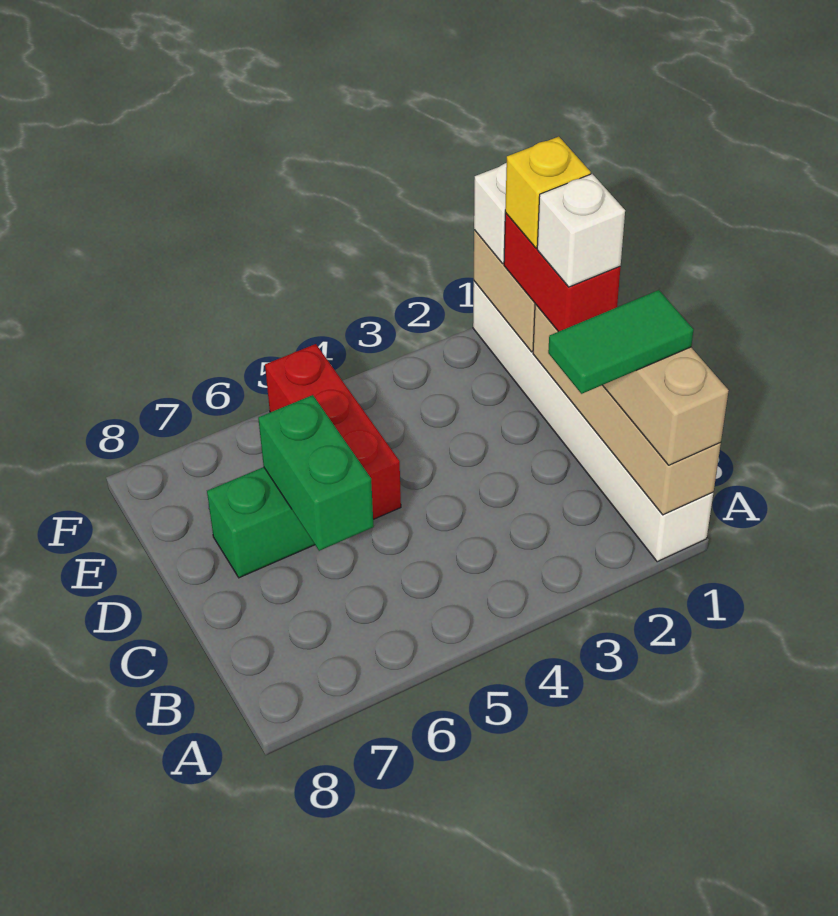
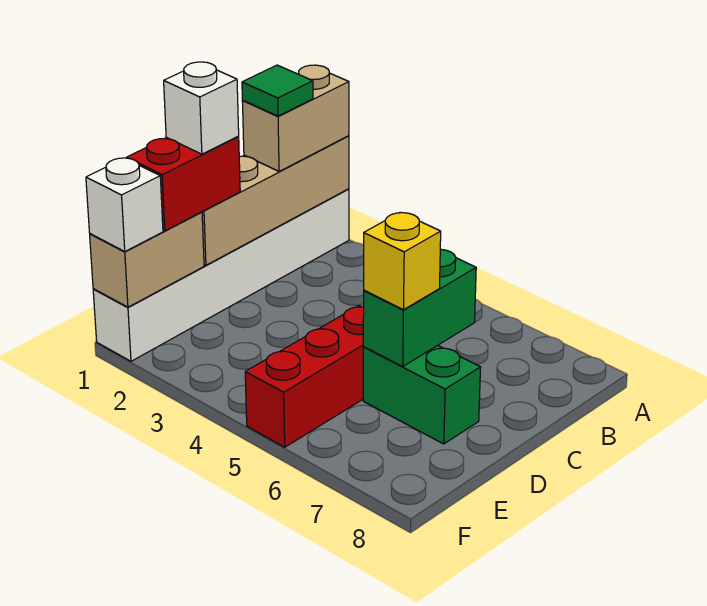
green 1x2 tile [548,290,694,394] -> green 1x1 tile [242,65,313,116]
yellow 1x1 brick [505,137,591,248] -> yellow 1x1 brick moved to [364,212,441,310]

